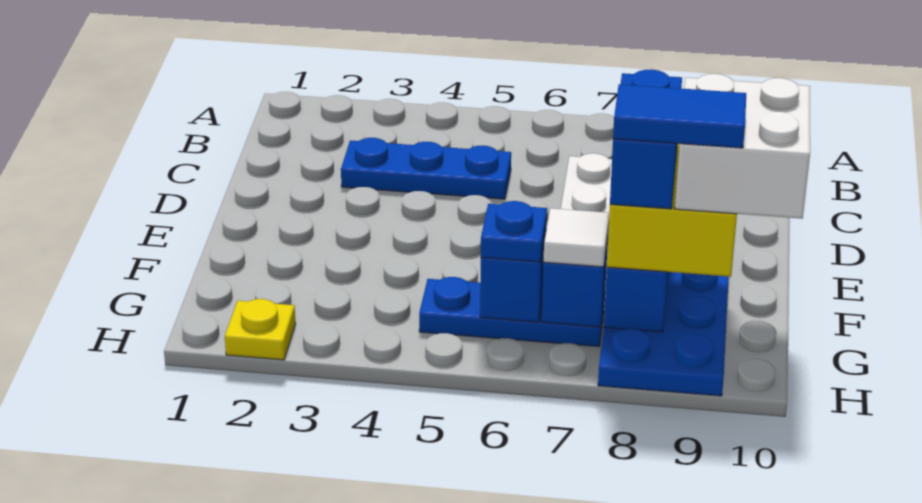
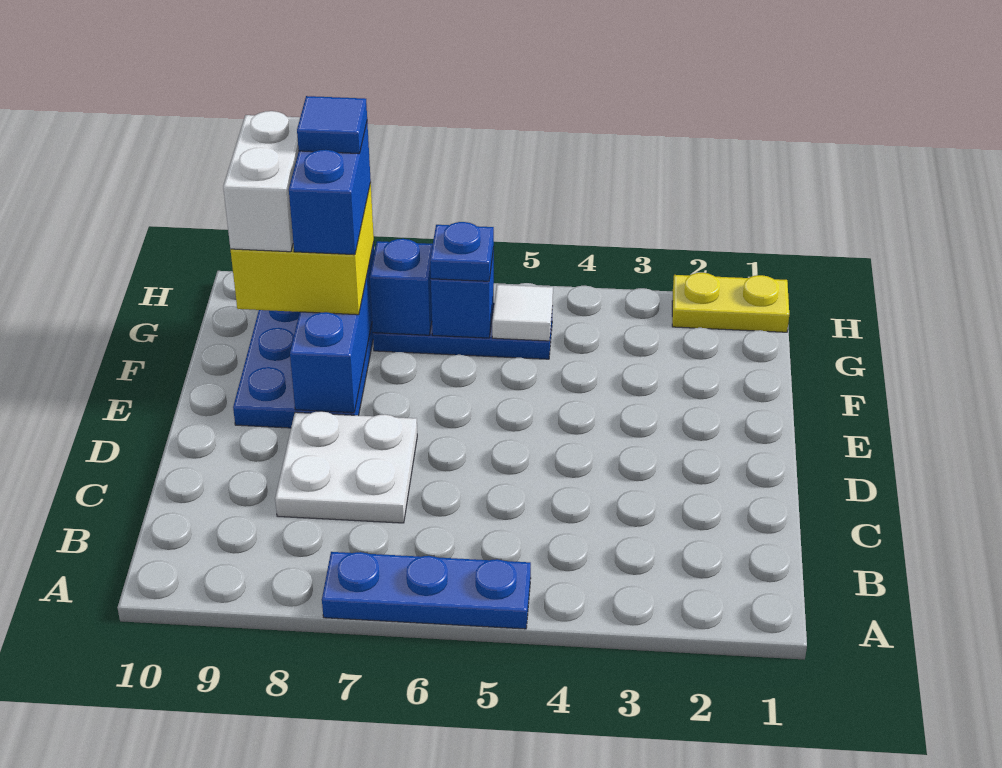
blue 1x3 plate [341,138,511,199] -> blue 1x3 plate moved to [322,552,531,629]
white 2x2 brick [675,74,810,219] -> white 1x2 brick [223,111,300,252]
white 1x1 tile [544,208,609,267] -> white 1x1 tile moved to [492,285,553,341]
blue 1x2 tile [613,84,746,148] -> blue 1x1 tile [297,96,367,154]
yellow 1x1 plate [225,299,296,360] -> yellow 1x2 plate [672,273,789,332]

